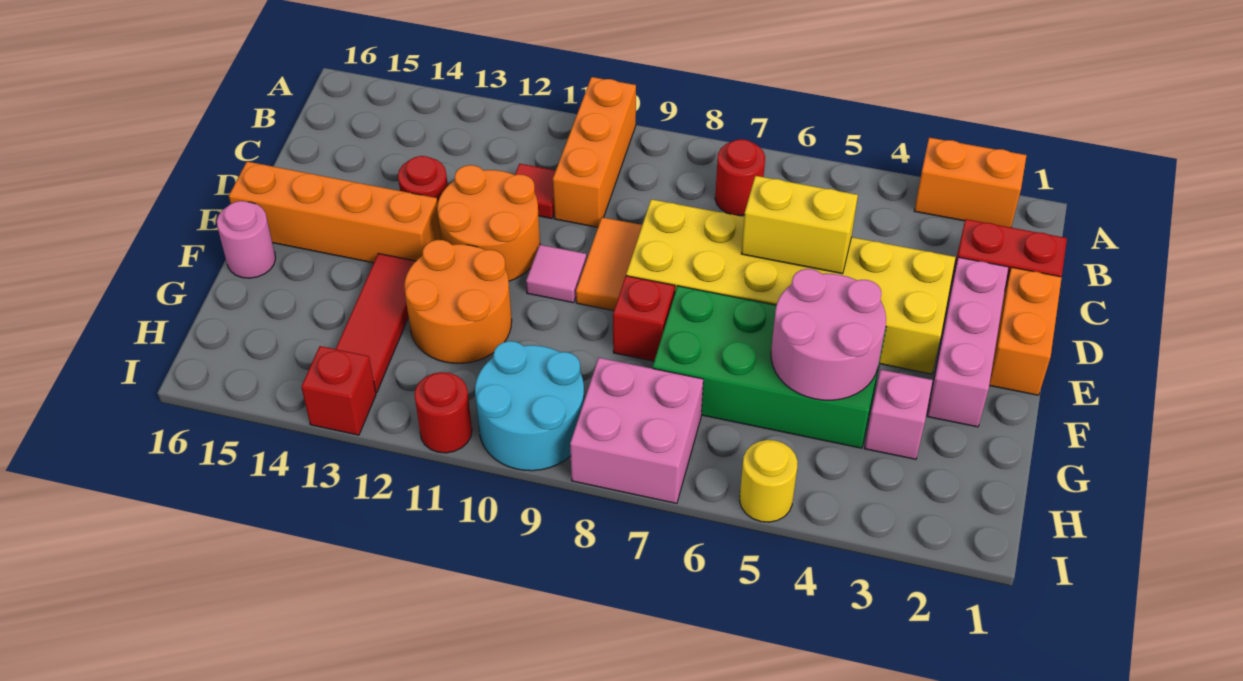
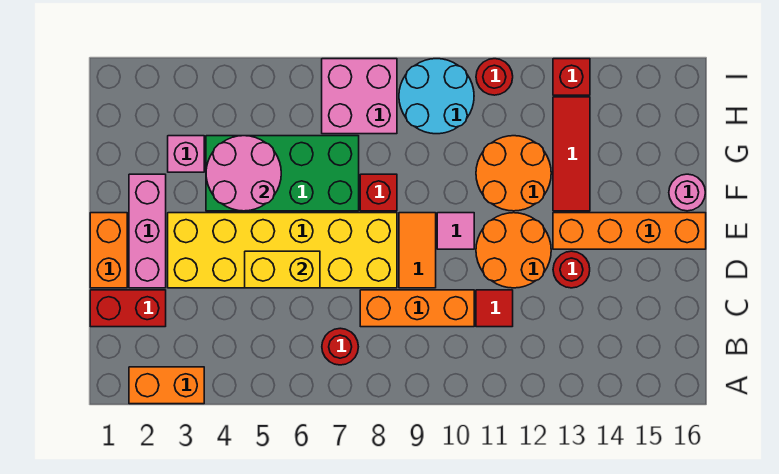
orange 1x3 brick [553,77,636,227] -> orange 1x3 brick turned to [360,290,474,327]
yellow 1x1 round brick [740,440,797,522] -> none

